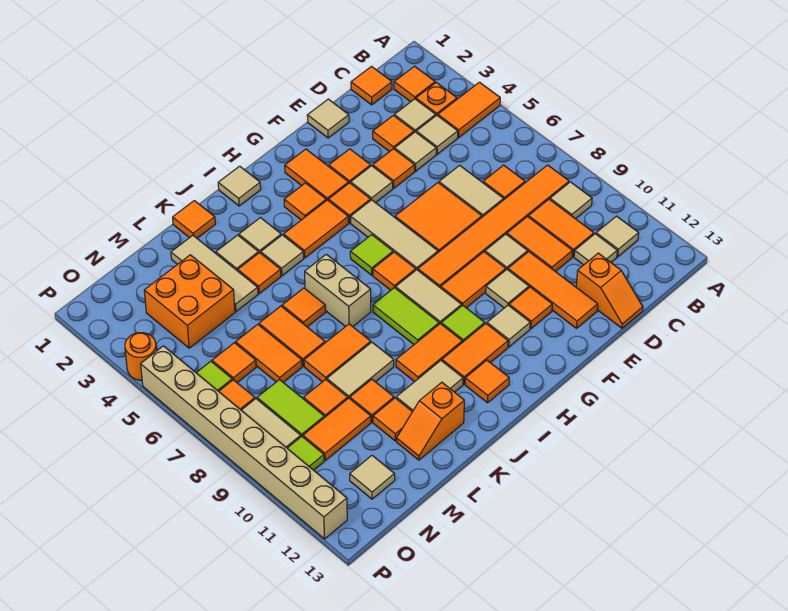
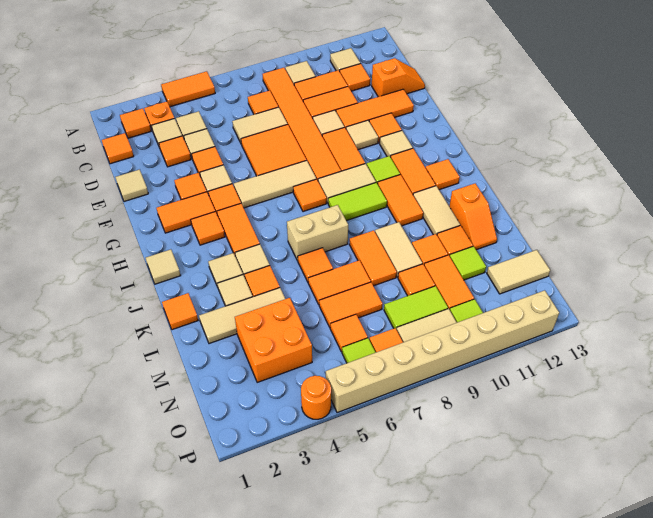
orange 1x2 tile [438,82,500,137] -> orange 1x2 tile turned to [161,71,215,107]
tan 1x1 tile [574,234,617,265] -> orange 1x1 tile [340,64,370,91]
lime 1x1 tile [350,235,393,275] -> lime 1x1 tile moved to [450,246,486,280]
tan 1x1 tile [350,455,395,499] -> tan 1x2 tile [487,250,550,294]

